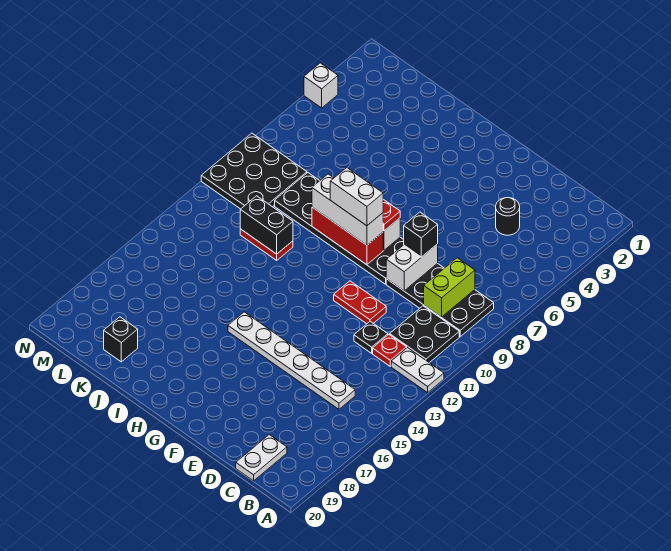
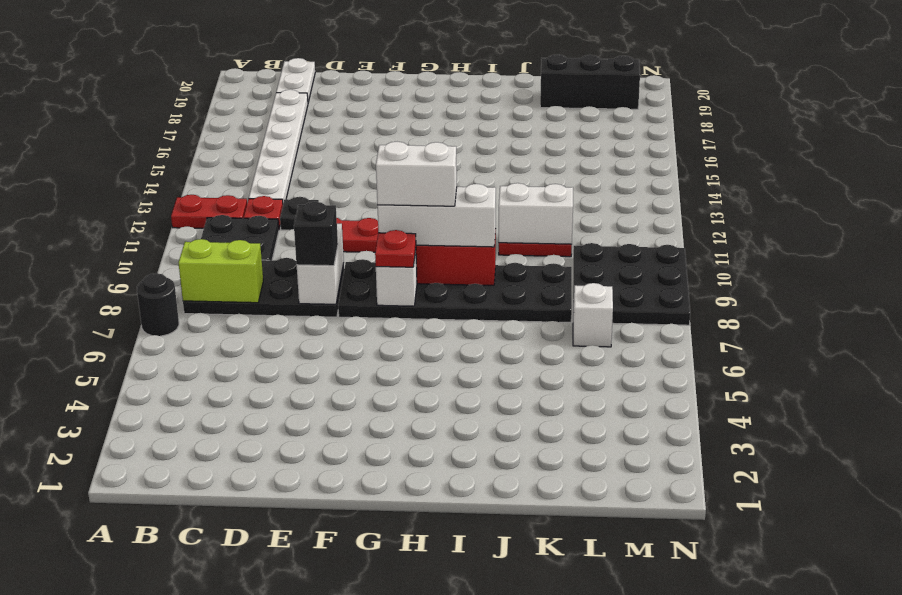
white 1x2 plate [391,348,444,393] -> red 1x2 plate [171,195,247,228]
lime 1x2 brick [424,258,475,317] -> lime 1x2 brick turned to [179,239,263,303]
white 1x6 plate [228,312,355,409] -> white 1x6 plate turned to [249,90,308,203]
black 1x1 round brick [496,198,520,235] -> black 1x1 round brick moved to [137,273,179,336]
black 1x2 brick [240,196,293,254] -> white 1x2 brick [499,183,573,244]
black 1x1 brick [104,317,138,362] -> black 1x3 brick [540,55,640,109]
white 1x1 brick [304,63,338,108] -> white 1x1 brick moved to [573,283,613,347]

